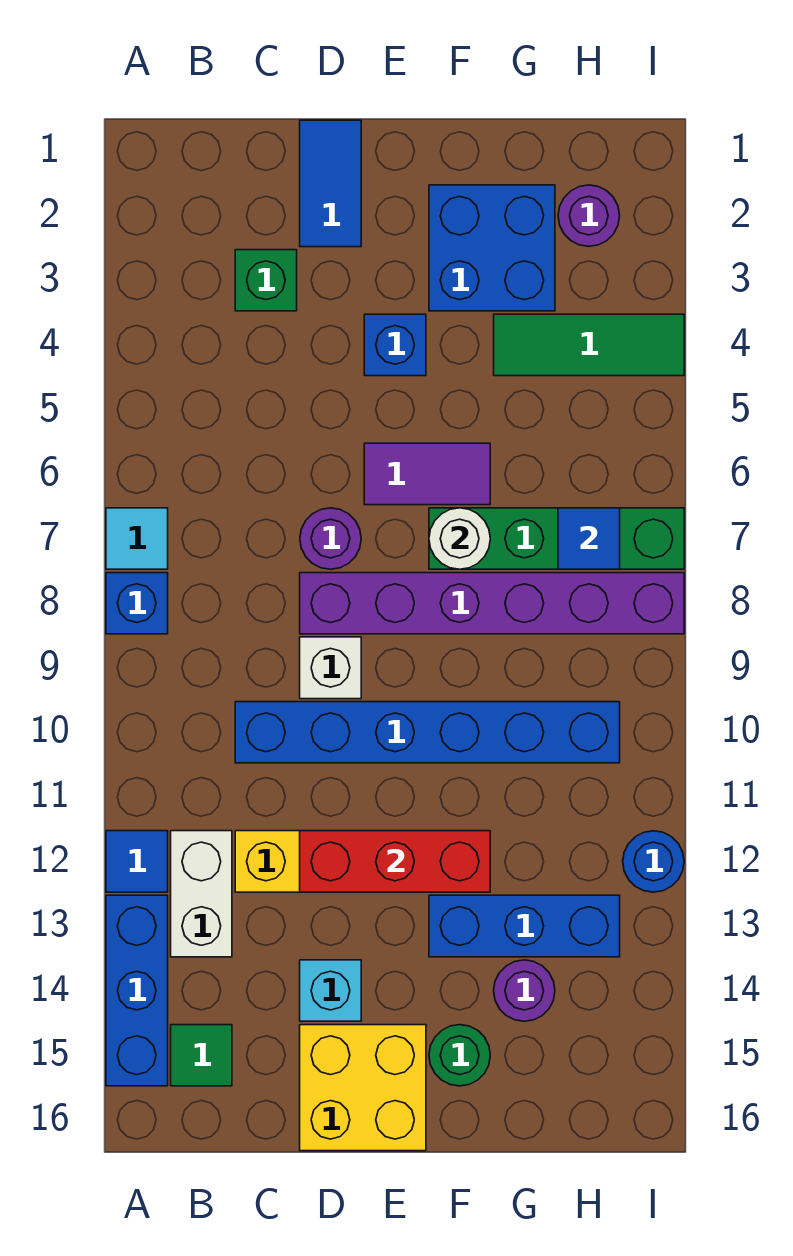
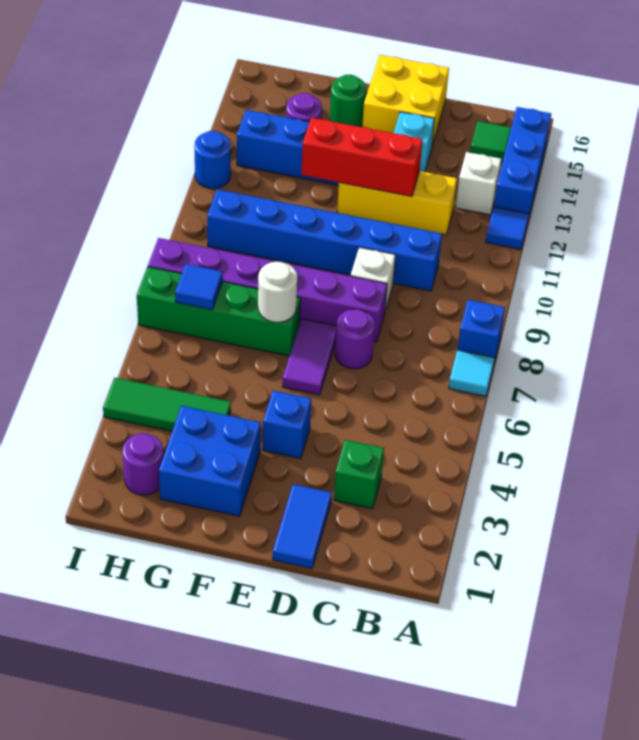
white 1x2 brick [171,831,232,957] -> white 1x1 brick [456,152,501,215]
purple 1x2 tile [364,443,490,505] -> purple 1x2 tile turned to [283,319,337,395]

